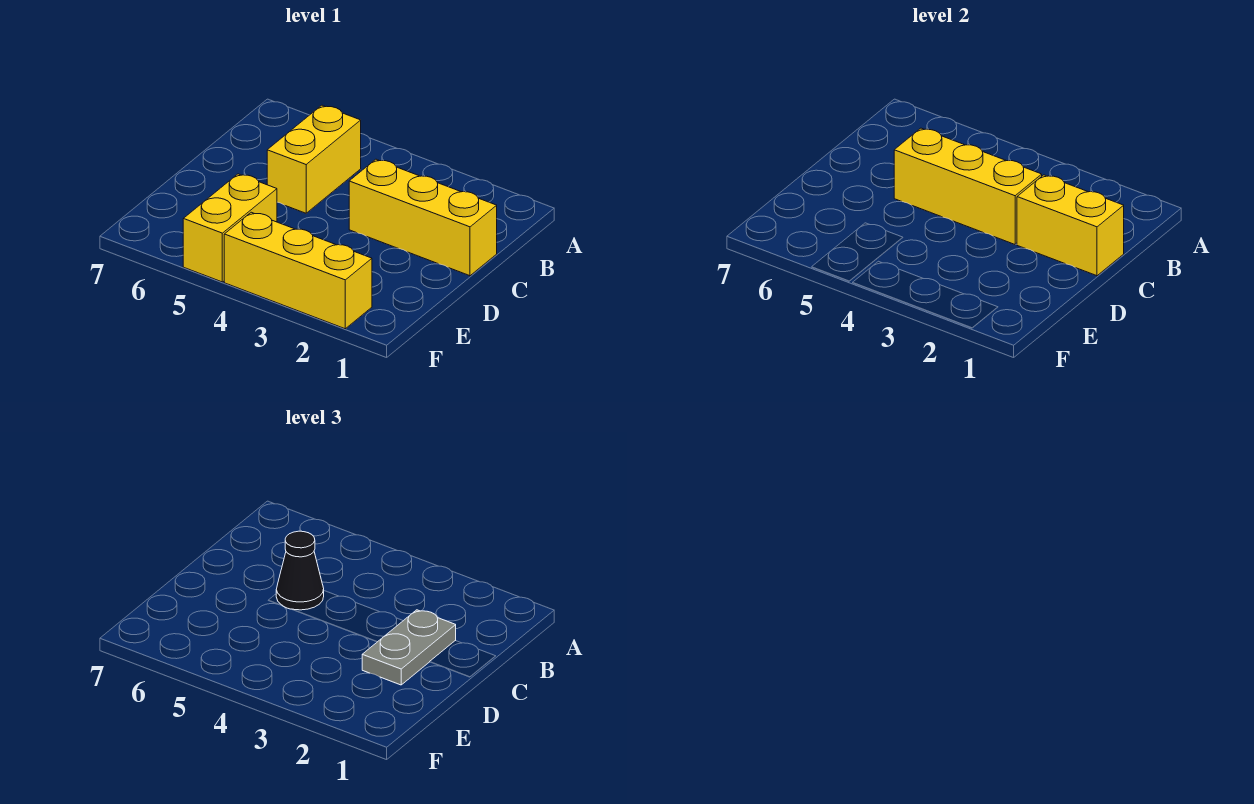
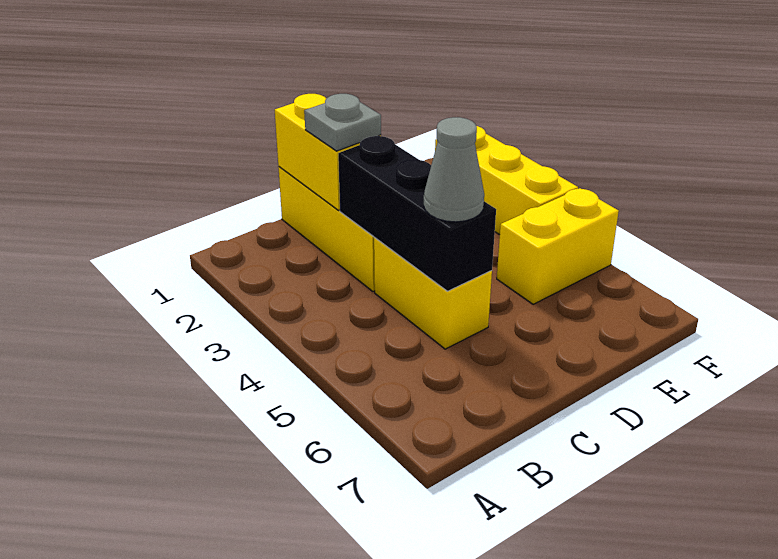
yellow 1x2 brick [267,105,361,213] -> yellow 1x2 brick turned to [374,237,492,349]
grey 1x2 plate [362,610,456,685] -> grey 1x1 plate [304,94,381,151]
yellow 1x3 brick [894,128,1042,244] -> black 1x3 brick [338,136,496,291]
black 1x1 cone [276,531,324,610] -> grey 1x1 cone [424,117,484,222]

